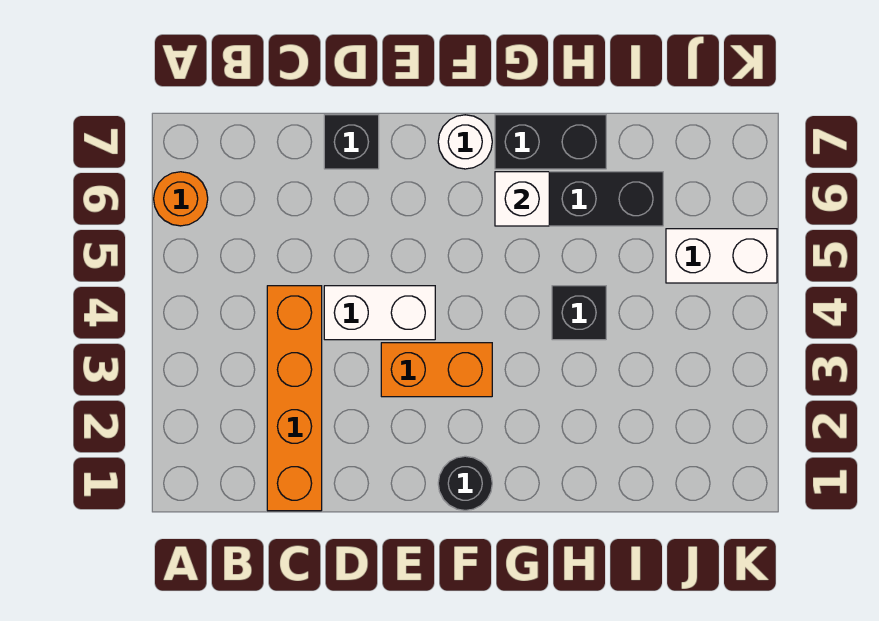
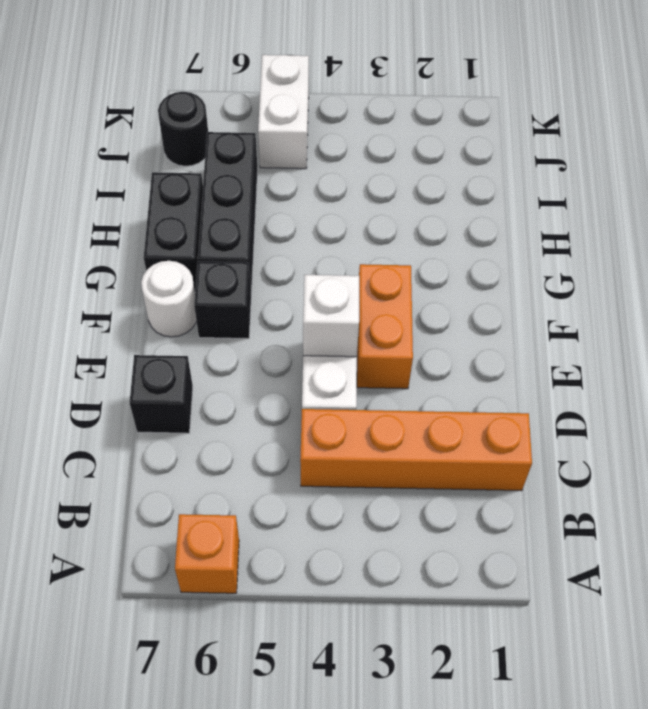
orange 1x1 round brick [154,172,208,226] -> orange 1x1 brick [175,514,239,593]
black 1x1 round brick [438,456,492,511] -> black 1x1 round brick moved to [158,92,208,166]
white 1x1 brick [495,172,549,226] -> white 1x1 brick moved to [303,275,359,357]
black 1x1 brick [552,286,606,340] -> black 1x1 brick moved to [194,261,251,339]

